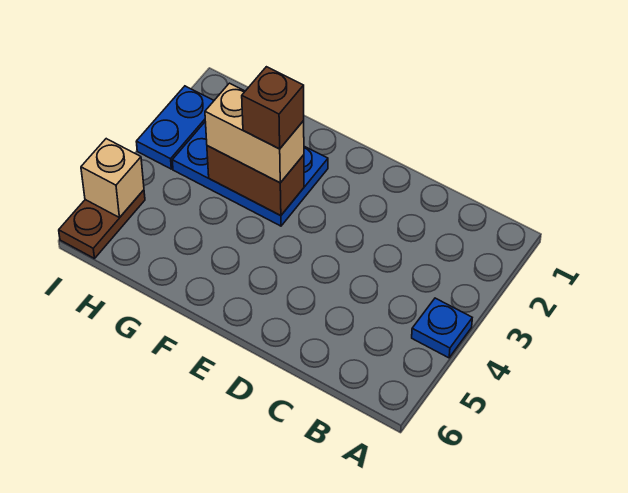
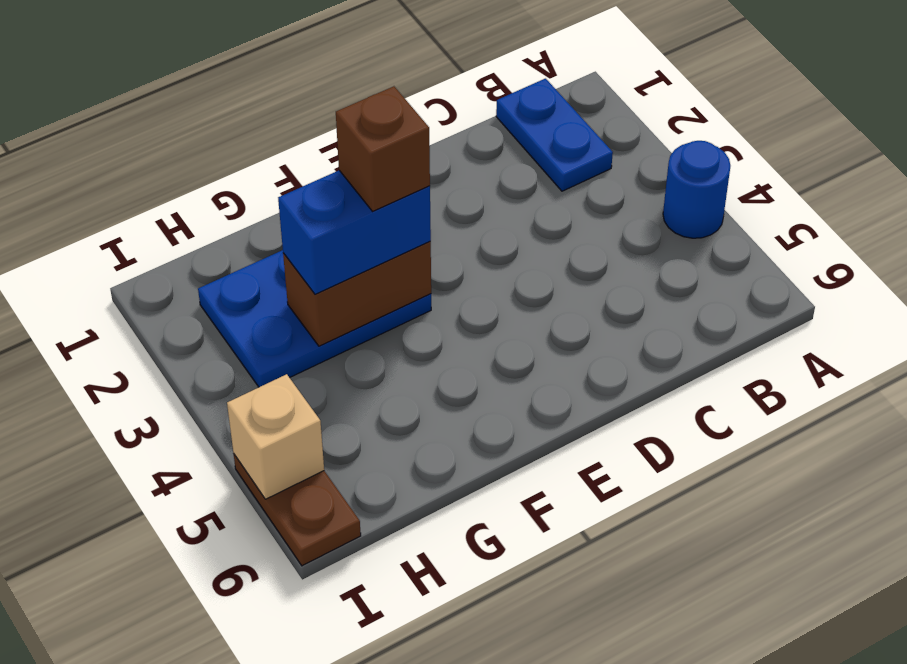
blue 1x1 plate [412,298,472,358] -> blue 1x1 round brick [663,141,730,238]
tan 1x2 brick [205,83,304,183] -> blue 1x2 brick [278,170,431,294]
blue 1x2 plate [136,86,214,169] -> blue 1x2 plate moved to [496,79,613,191]

